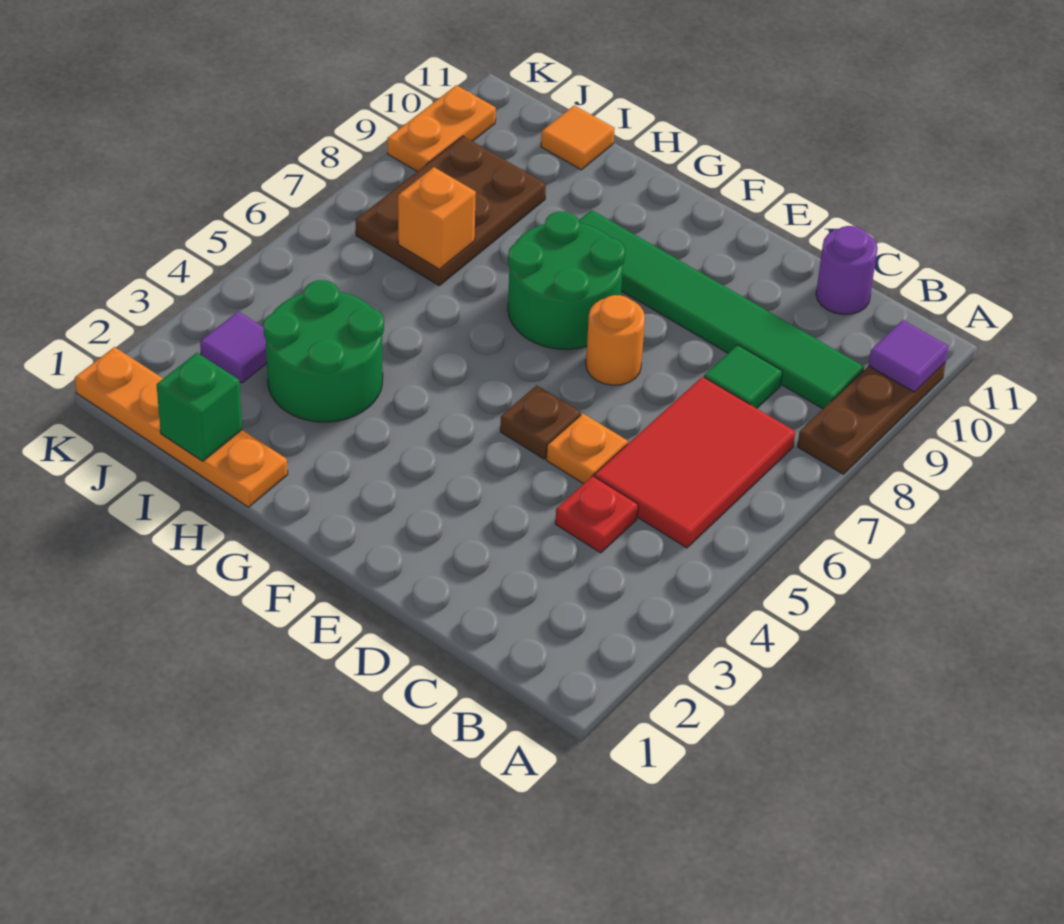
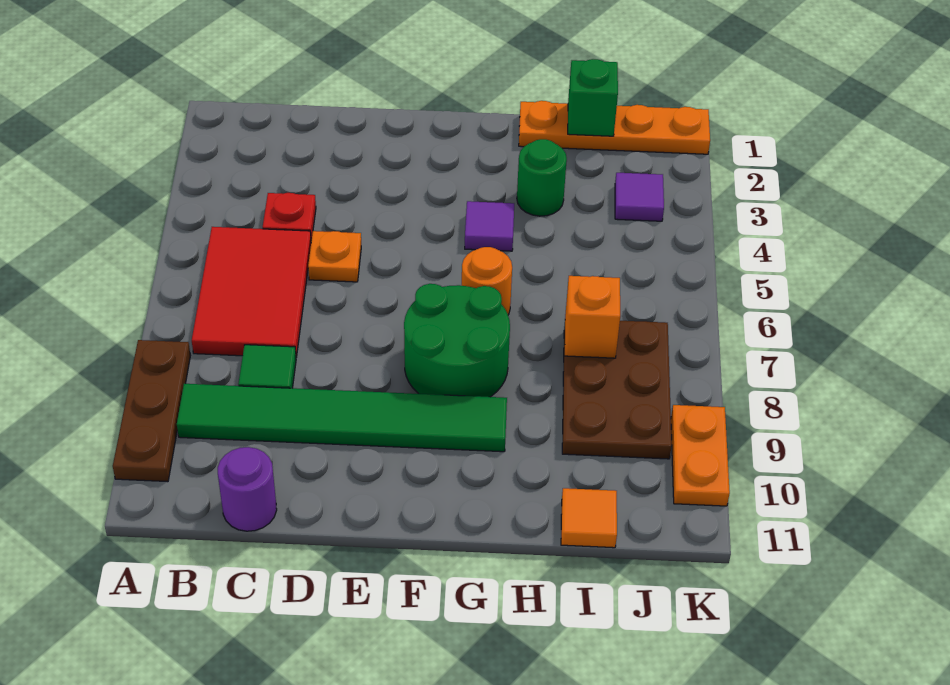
purple 1x1 tile [868,320,949,392] -> purple 1x1 tile moved to [465,201,514,251]
brown 1x1 plate [500,385,581,459] -> none
orange 1x1 round brick [586,295,645,385] -> orange 1x1 round brick moved to [462,247,512,315]
green 2x2 round brick [263,280,384,422] -> green 1x1 round brick [517,139,567,216]

